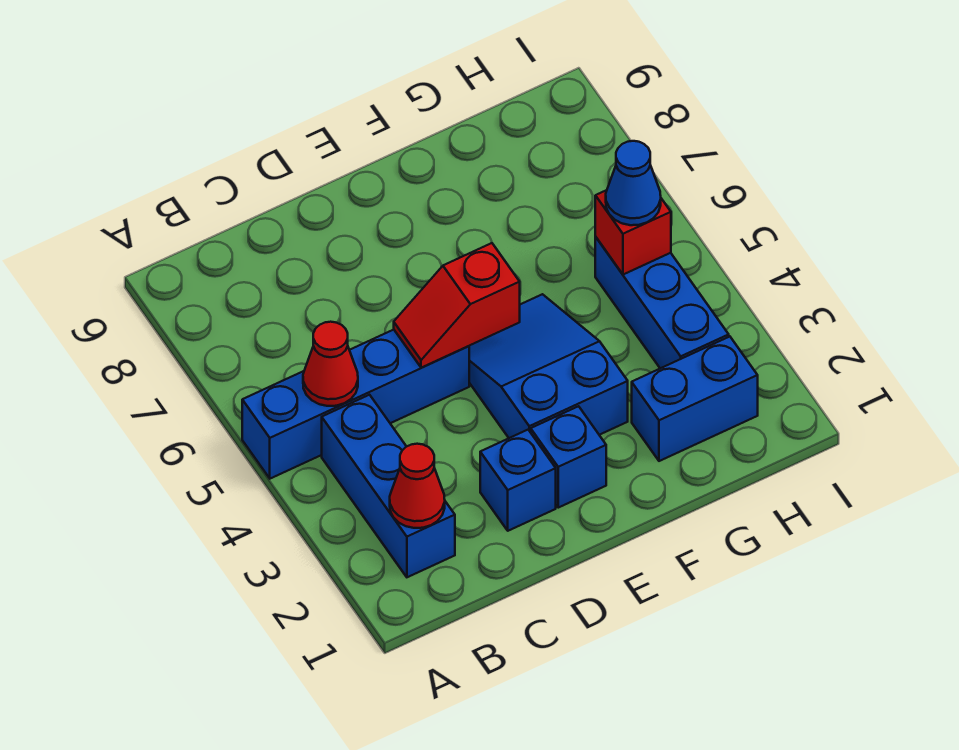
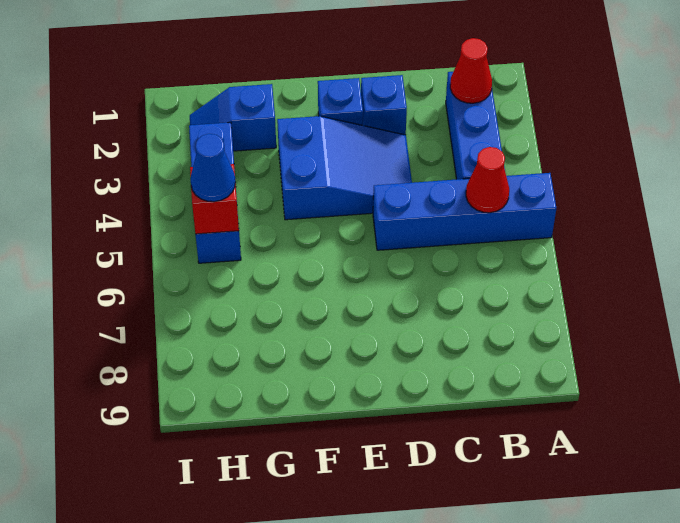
red 1x2 slope [394,243,520,368] -> none
blue 2x3 slope [469,294,628,438] -> blue 2x3 slope turned to [277,116,412,220]
blue 1x2 brick [632,337,758,461] -> blue 1x2 slope [190,84,276,151]

